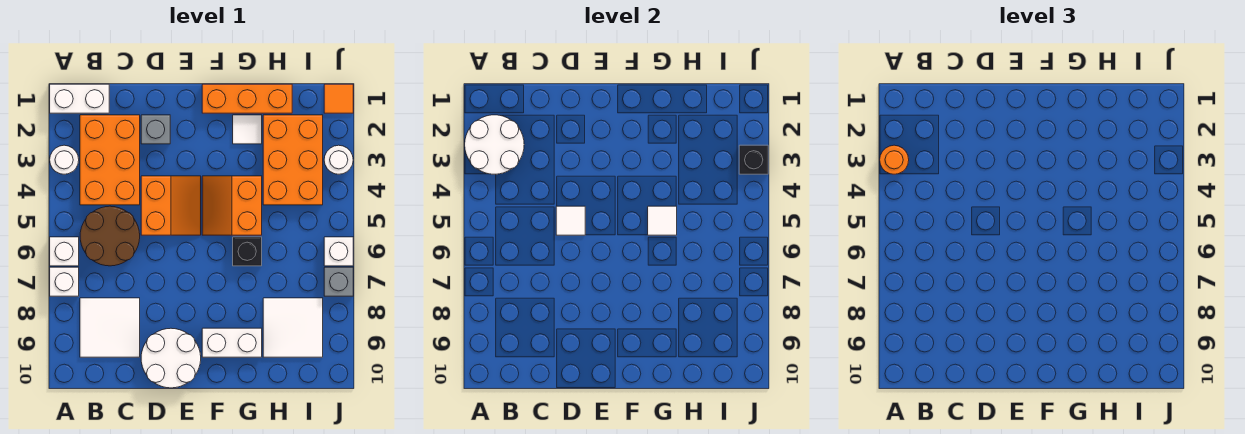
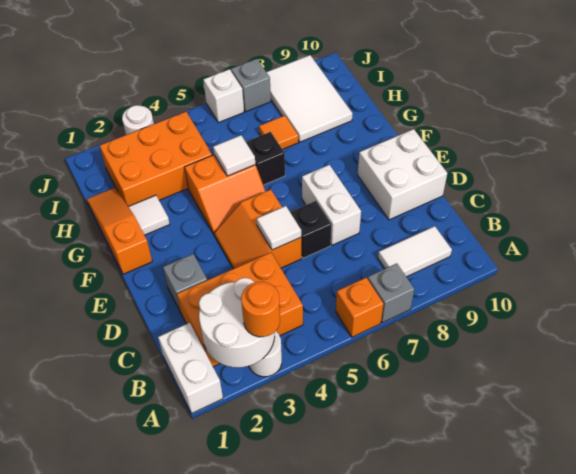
white 1x1 brick [50,237,79,266] -> orange 1x1 brick [336,278,383,337]
white 1x1 brick [50,267,79,296] -> grey 1x1 brick [368,263,414,323]
brown 2x2 round brick [80,206,140,266] -> none
white 2x2 tile [80,298,140,357] -> white 1x2 tile [378,226,452,277]
orange 2x2 slope [141,176,201,235] -> orange 2x2 slope turned to [214,190,301,269]
white 2x2 round brick [141,328,201,388] -> white 2x2 brick [358,129,447,220]
orange 1x3 brick [202,84,292,113] -> orange 1x3 slope [87,188,152,274]
white 1x2 brick [202,328,262,357] -> white 1x2 brick moved to [302,165,361,245]
white 2x2 tile [263,298,323,357] -> white 2x3 tile [266,55,353,142]
orange 1x1 tile [324,84,353,113] -> orange 1x1 tile moved to [259,116,299,149]
black 1x1 brick [739,145,768,174] -> black 1x1 brick moved to [290,201,331,258]

